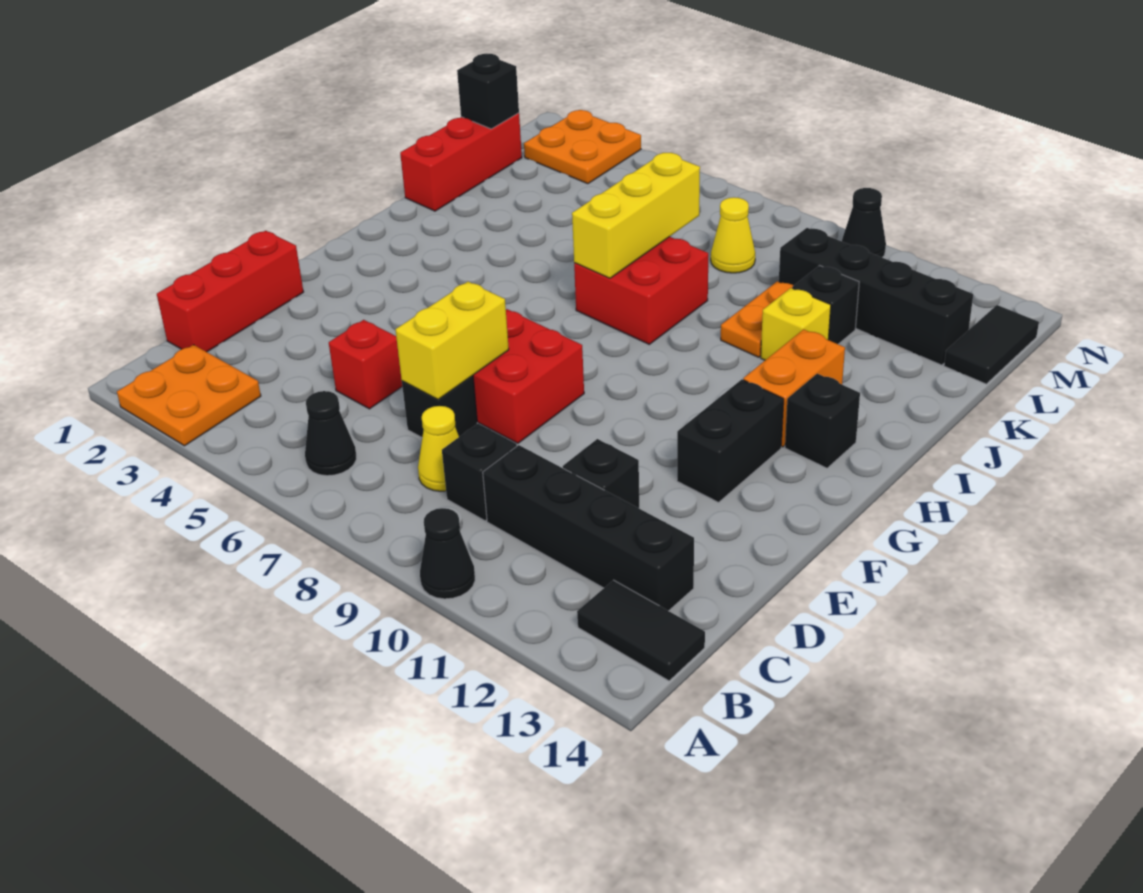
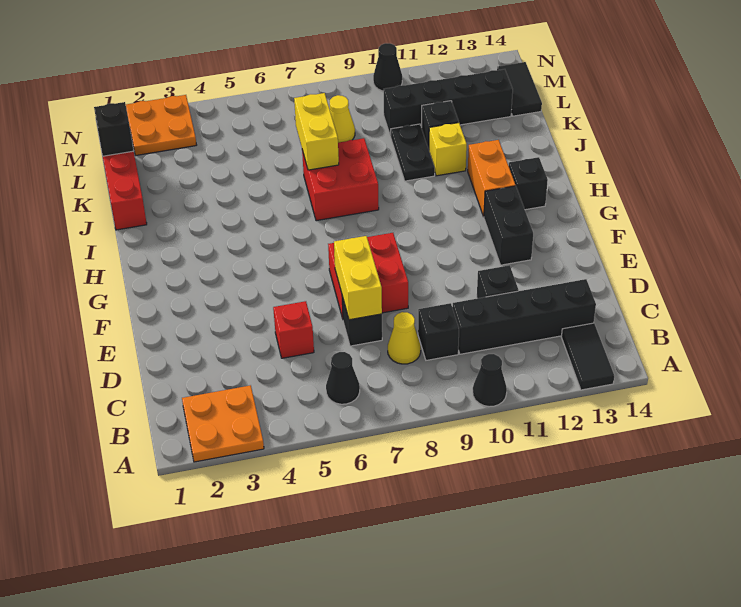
black 1x2 tile [577,580,705,681] -> black 1x2 tile turned to [561,323,614,390]
red 1x3 brick [157,231,303,352] -> none
yellow 1x3 brick [572,153,700,278] -> yellow 1x2 brick [294,93,339,170]
orange 1x2 plate [721,281,794,357] -> black 1x2 plate [391,124,435,181]

